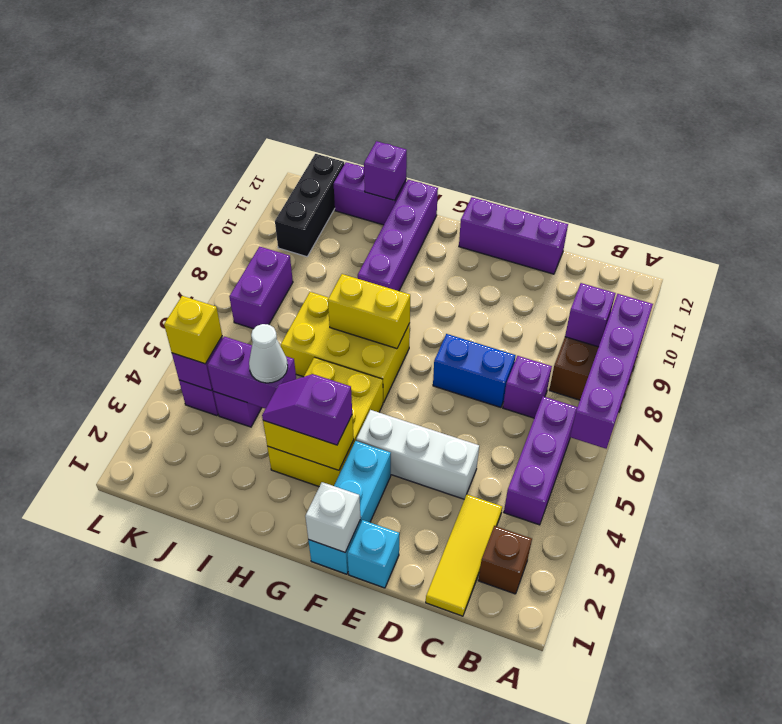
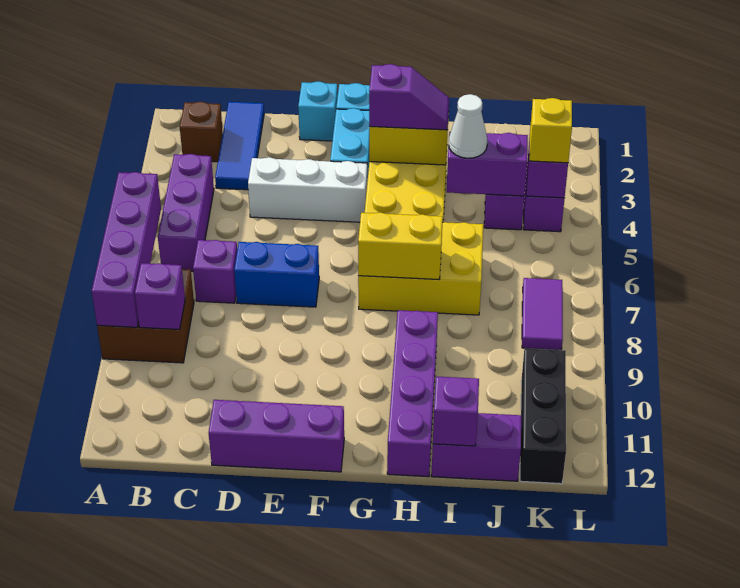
yellow 1x3 tile [426,494,502,616] -> blue 1x3 tile [215,102,264,190]
white 1x1 brick [305,482,361,552] -> none
purple 1x2 brick [229,247,293,329] -> purple 1x2 tile [522,278,563,350]

